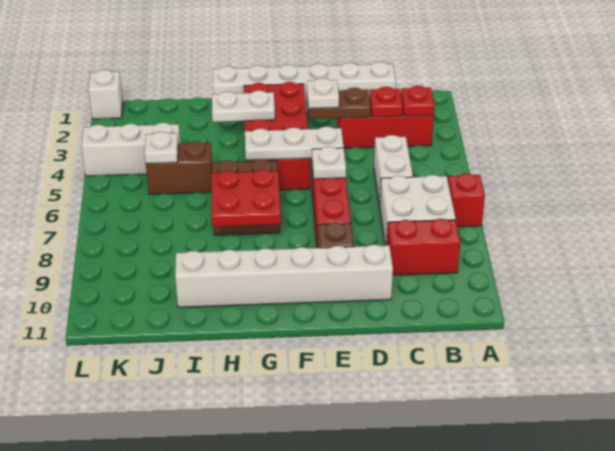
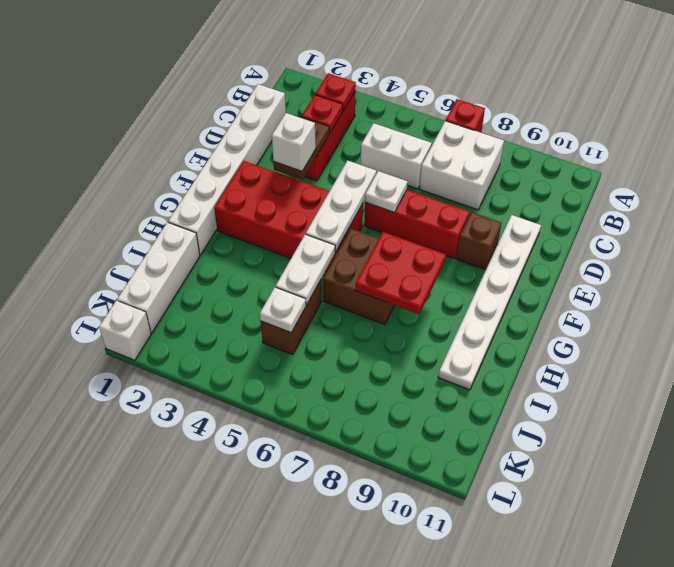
red 1x2 brick [387,219,460,275] -> none
white 1x6 brick [175,245,393,307] -> white 1x6 plate [438,215,541,390]
white 1x1 plate [307,78,339,109] -> white 1x1 brick [272,113,316,171]
white 1x2 plate [212,90,275,122] -> white 1x2 plate moved to [276,234,335,305]
white 1x3 brick [81,123,180,176] -> white 1x3 brick moved to [117,222,200,333]

